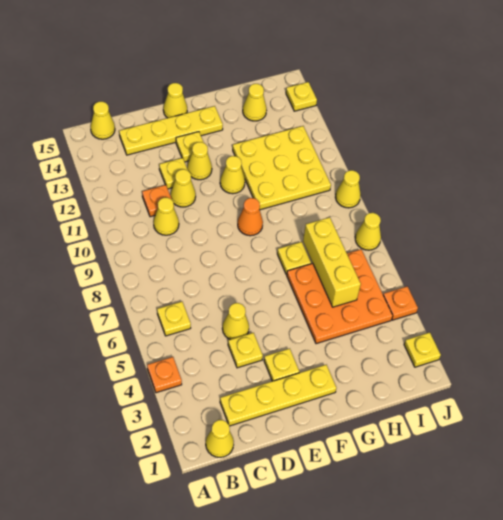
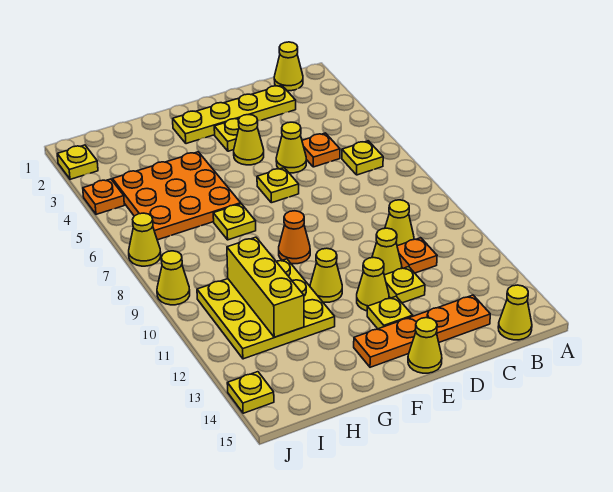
orange 1x1 plate [147,357,182,393] -> orange 1x1 plate moved to [302,133,340,167]
yellow 1x4 plate [119,106,223,155] -> orange 1x4 plate [354,295,490,367]
yellow 1x1 plate [228,333,263,368] -> yellow 1x1 plate moved to [257,168,299,203]
yellow 1x3 brick [303,217,361,307] -> yellow 1x3 brick moved to [227,237,304,337]
yellow 1x1 cone [243,84,267,121] -> yellow 1x1 cone moved to [234,114,264,165]

